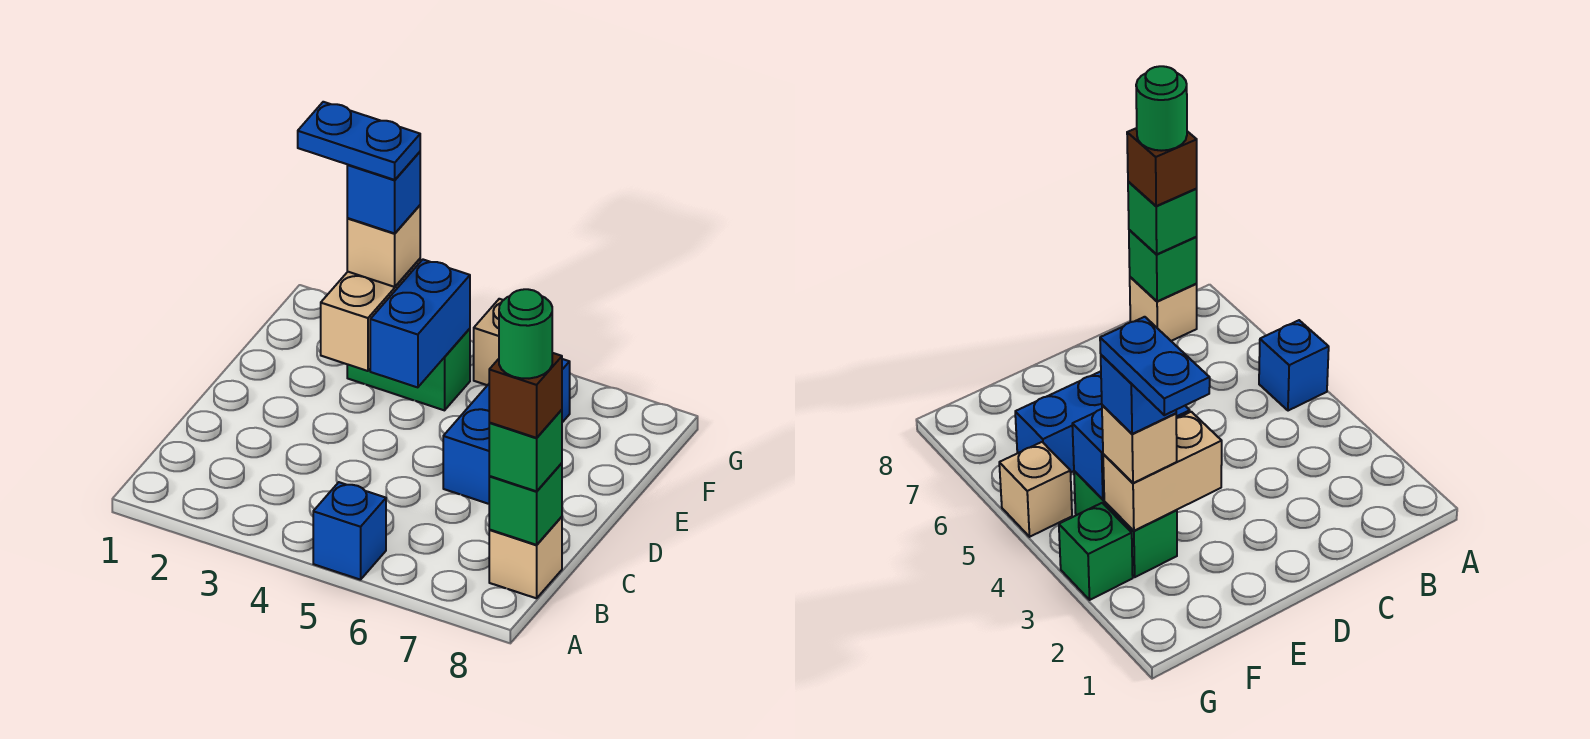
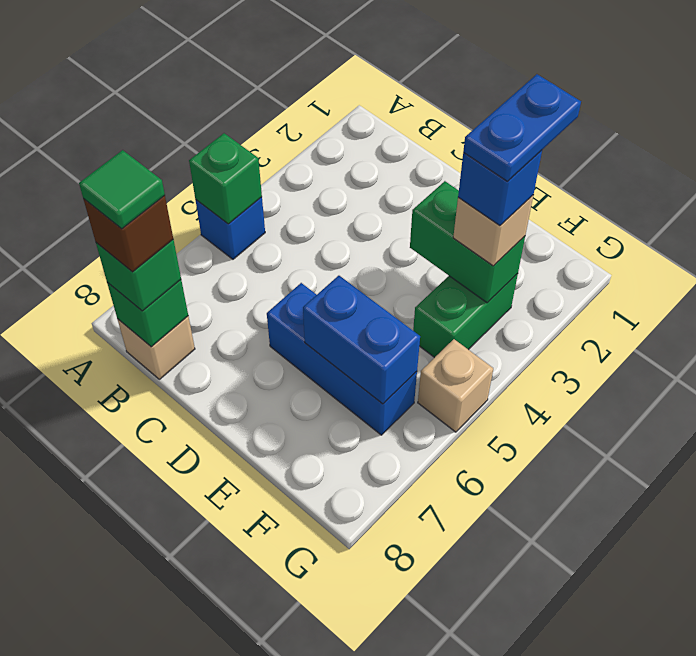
green 1x1 round brick [499,289,552,378] -> green 1x1 tile [79,150,165,229]
tan 1x2 brick [321,259,420,371] -> green 1x2 brick [410,181,525,303]
blue 1x2 brick [370,260,470,387] -> blue 1x2 brick moved to [303,276,420,404]
green 1x1 brick [1059,503,1133,600] -> green 1x1 brick moved to [189,133,262,224]

